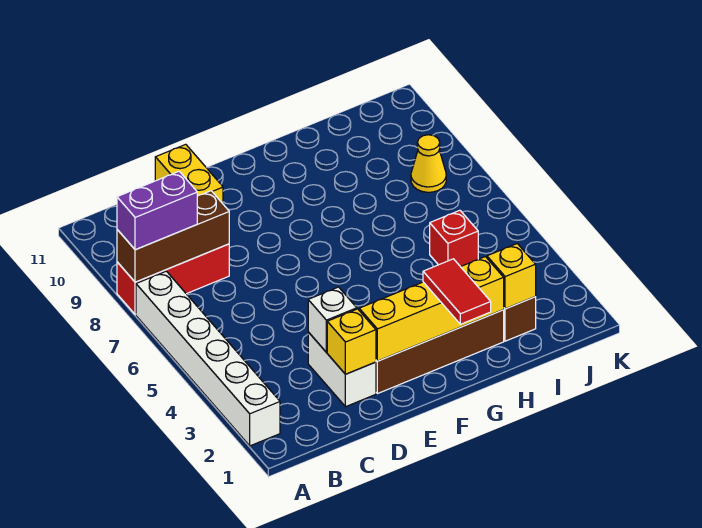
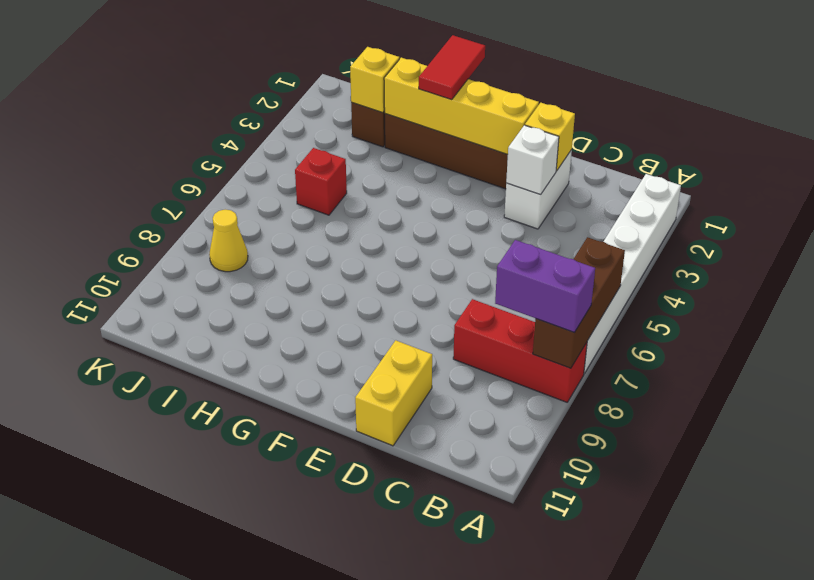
brown 1x3 brick [117,191,229,282] -> brown 1x3 brick turned to [533,237,625,368]

